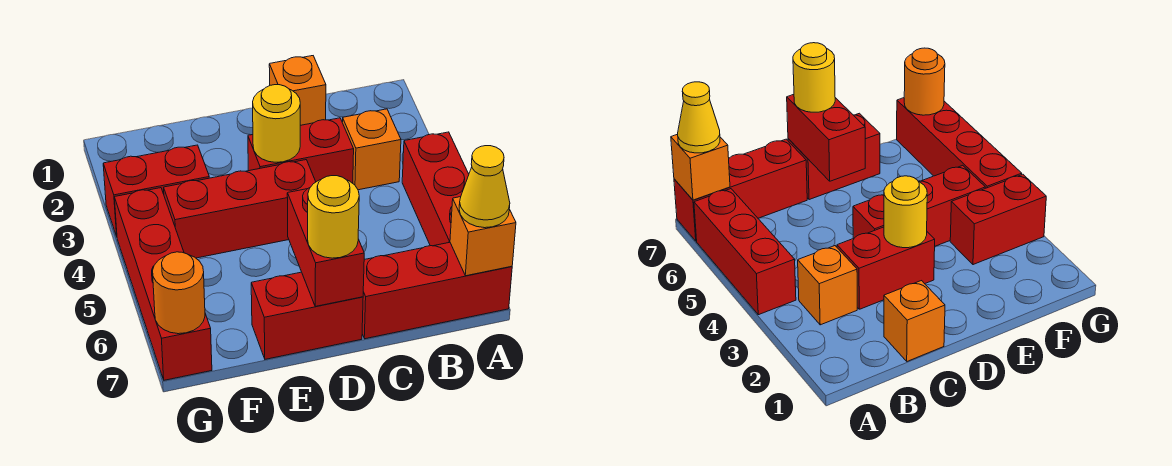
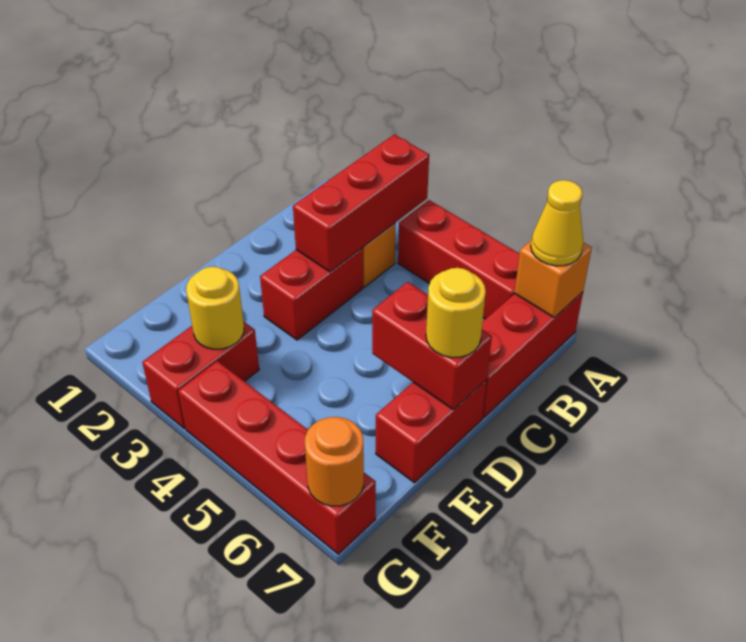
orange 1x1 brick [269,56,326,125] -> none
yellow 1x1 round brick [253,85,300,162] -> yellow 1x1 round brick moved to [186,267,244,349]
red 1x3 brick [164,160,316,258] -> red 1x3 brick moved to [293,135,429,272]

